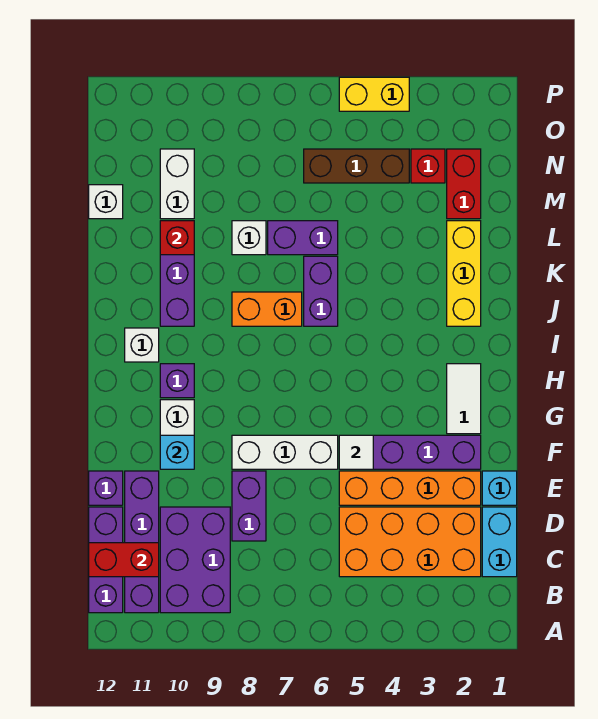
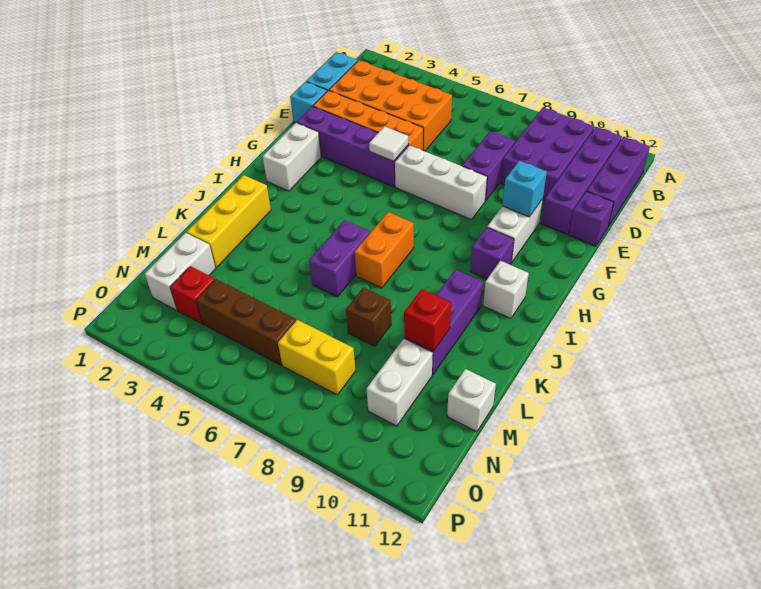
red 1x2 brick [89,543,159,577] -> none
white 1x2 tile [447,364,481,434] -> white 1x2 brick [263,123,321,191]
orange 1x2 brick [232,292,302,326] -> orange 1x2 brick turned to [355,212,414,288]
purple 1x2 brick [268,221,338,255] -> none
white 1x1 brick [232,221,266,255] -> brown 1x1 brick [346,288,391,346]
red 1x2 brick [447,149,481,219] -> white 1x2 brick [145,233,216,310]
yellow 1x2 brick [339,77,409,111] -> yellow 1x2 brick moved to [278,320,355,395]

